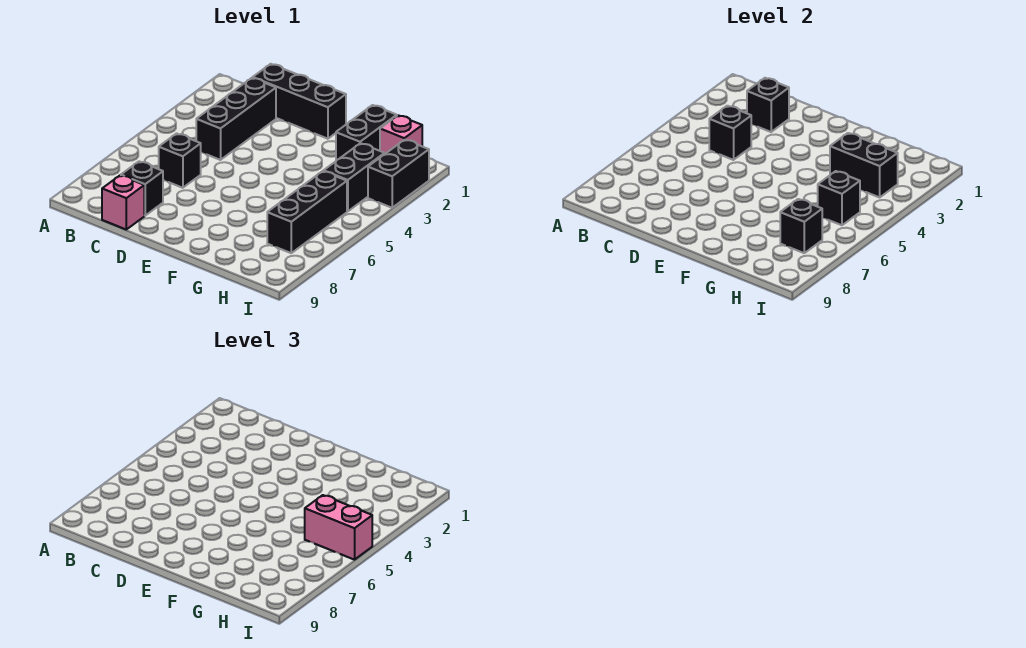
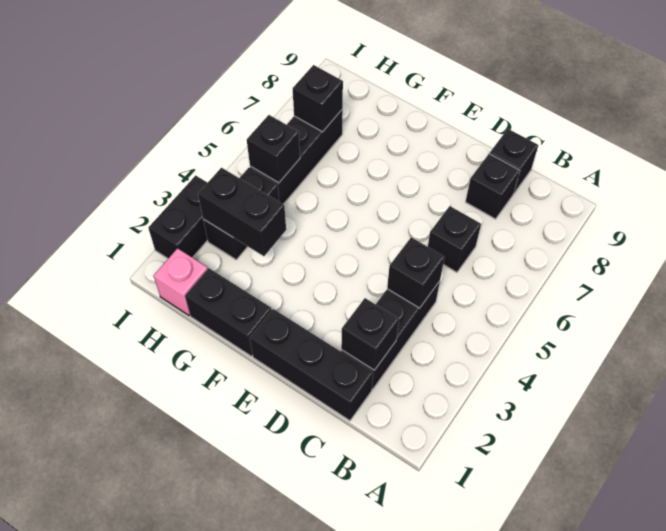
pink 1x1 brick [102,175,144,229] -> black 1x1 brick [490,129,538,193]
black 1x2 brick [336,105,397,161] -> black 1x2 brick turned to [185,268,272,356]
pink 1x2 brick [305,495,372,560] -> none

